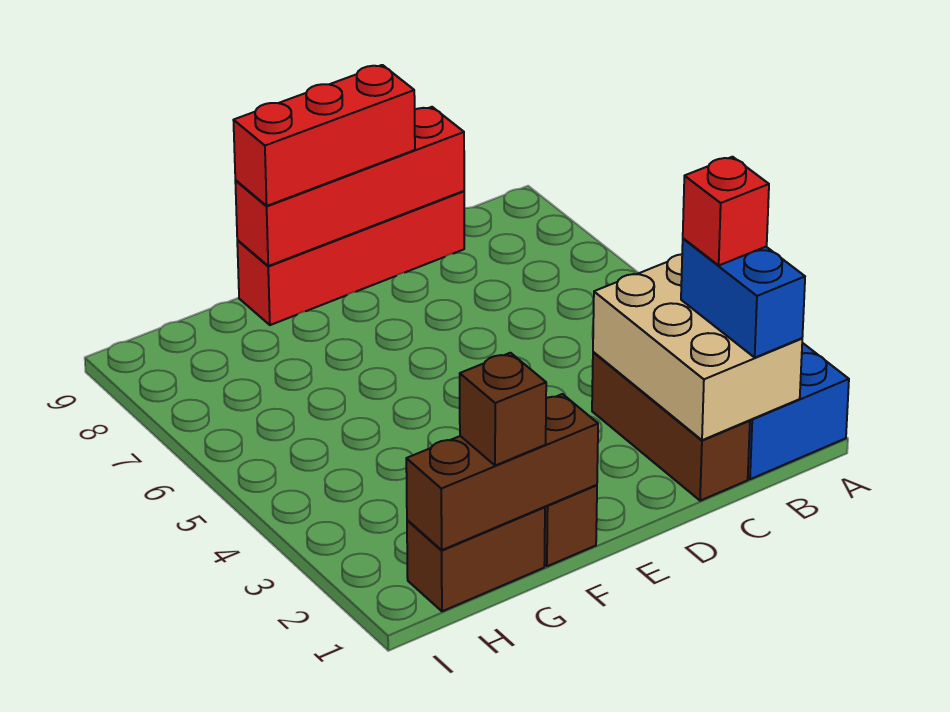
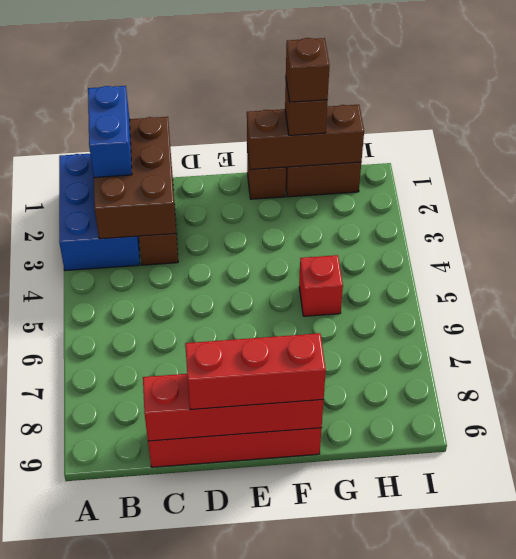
tan 2x3 brick [593,254,802,440] -> brown 2x3 brick [94,117,176,239]
red 1x1 brick [683,157,769,265] -> red 1x1 brick moved to [299,255,343,316]
none -> brown 1x1 brick [286,38,330,102]

